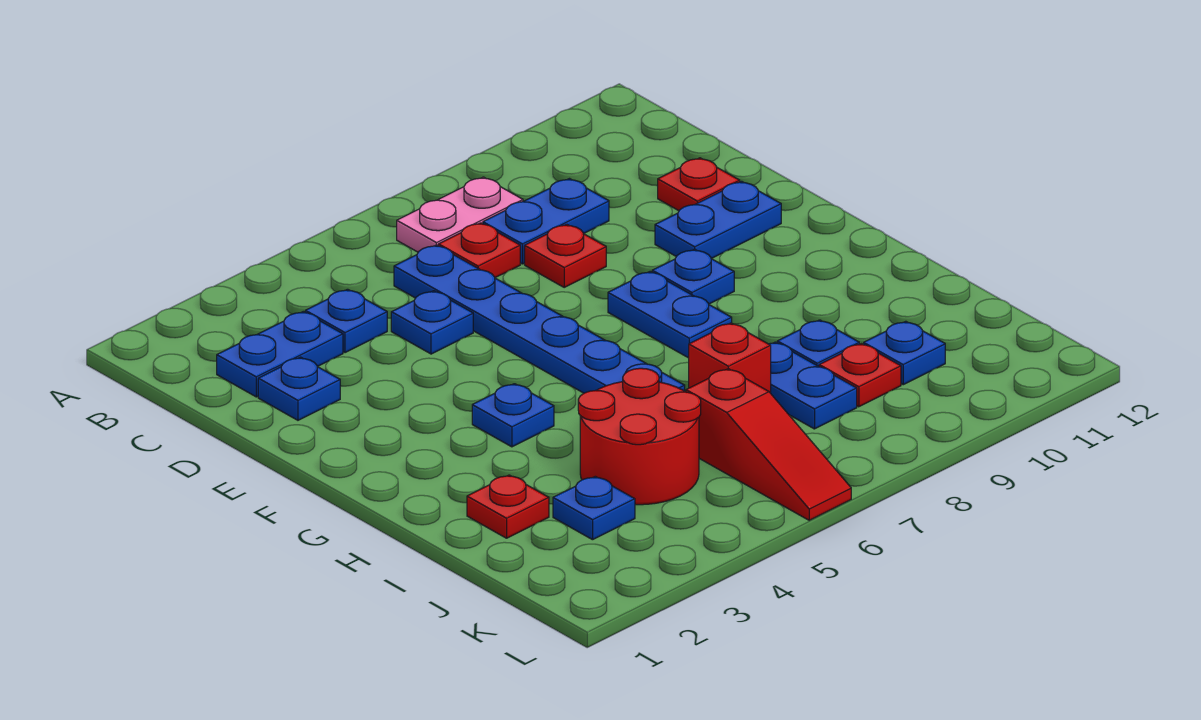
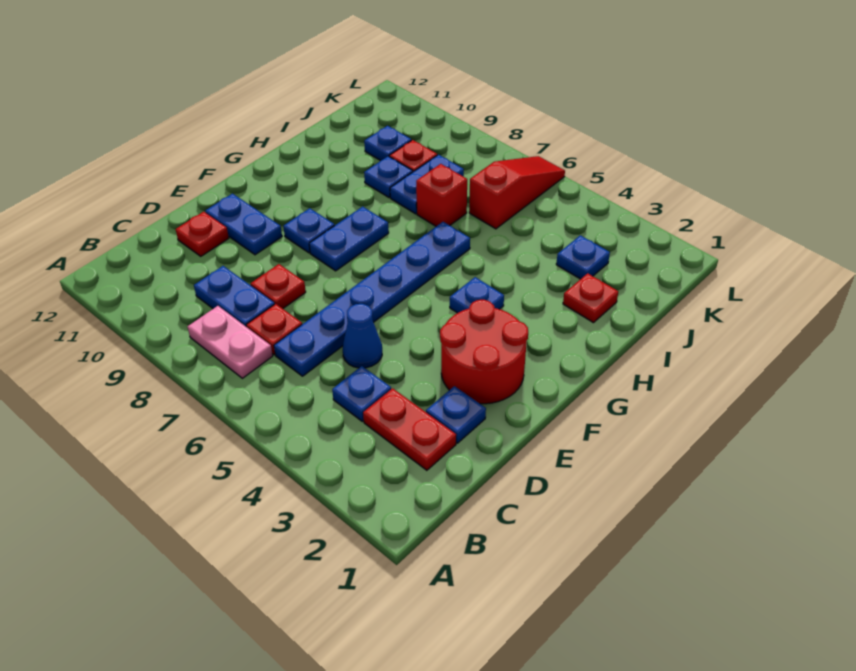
blue 1x2 plate [217,312,343,397] -> red 1x2 plate [363,388,456,470]
blue 1x1 plate [391,291,473,354] -> blue 1x1 cone [343,304,382,368]
red 2x2 round brick [578,368,701,505] -> red 2x2 round brick moved to [440,300,528,404]

